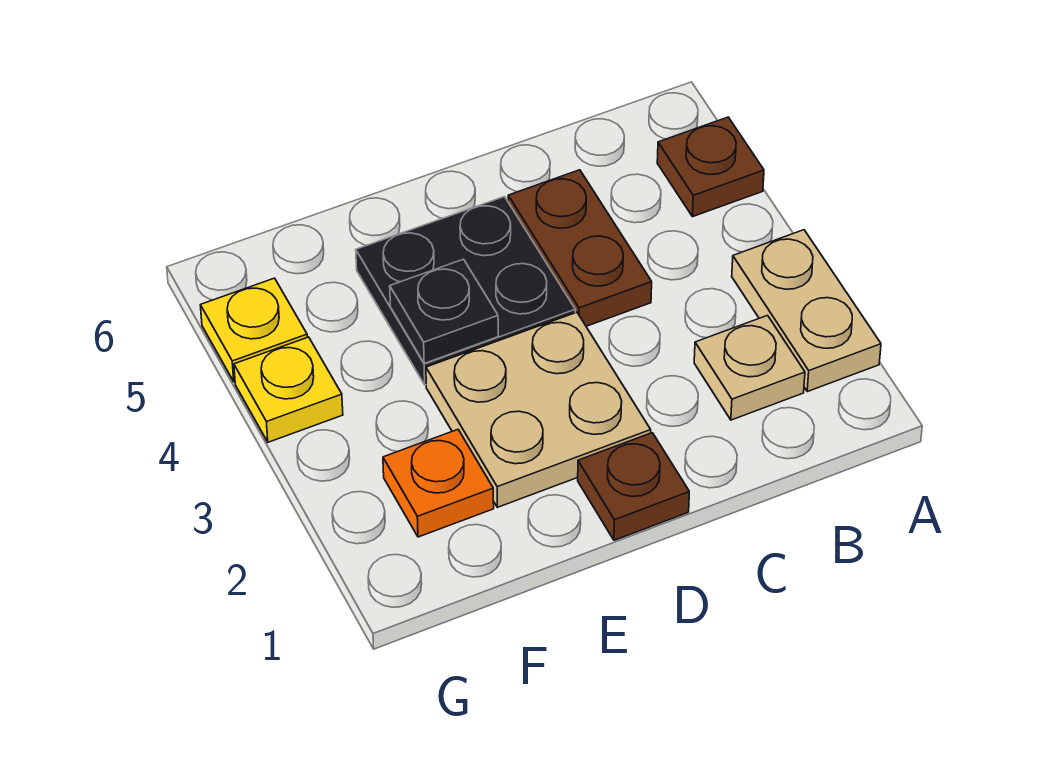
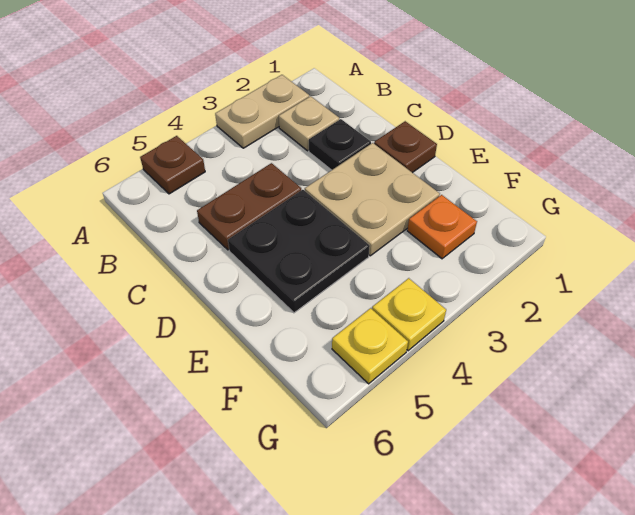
black 1x1 plate [390,259,498,363] -> black 1x1 plate moved to [309,119,371,170]

